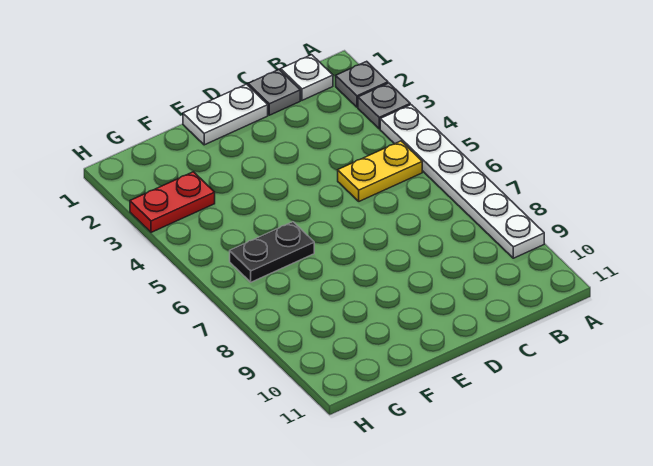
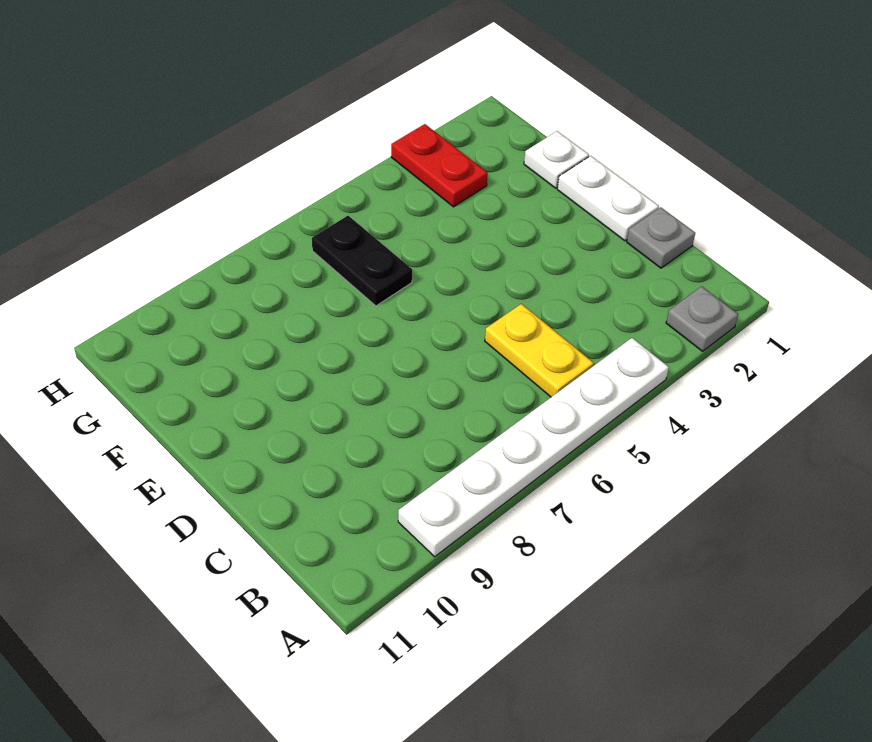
grey 1x1 plate [358,83,410,129] -> none
white 1x1 plate [281,55,333,100] -> white 1x1 plate moved to [524,131,589,188]

